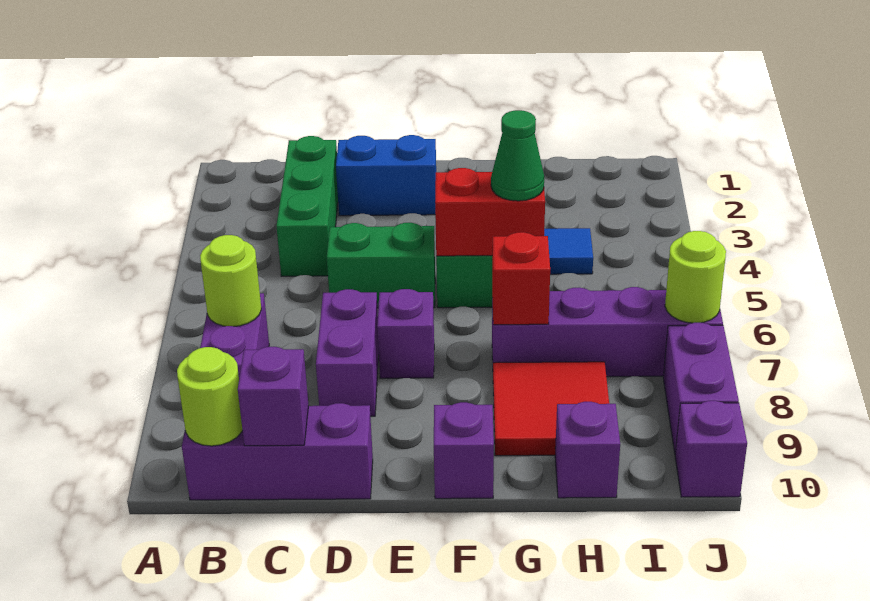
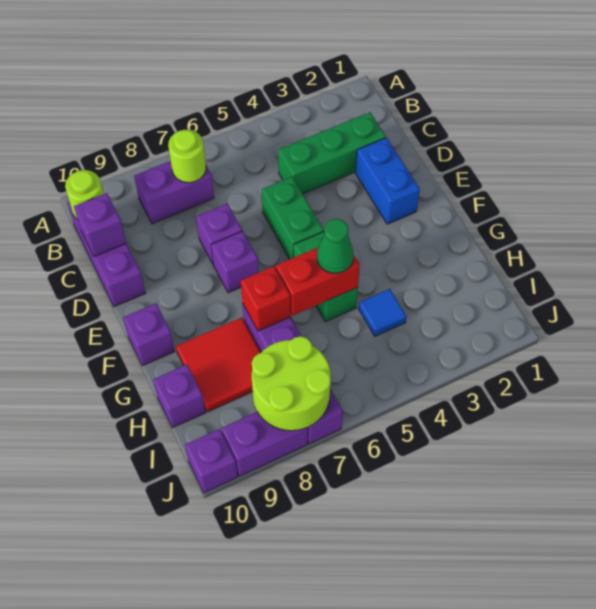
purple 1x2 brick [316,289,379,416] -> purple 1x1 brick [196,204,242,264]
red 1x2 brick [435,168,545,256] -> red 1x2 brick turned to [276,247,360,316]
lime 1x1 round brick [665,231,726,323] -> lime 2x2 round brick [252,336,331,431]

